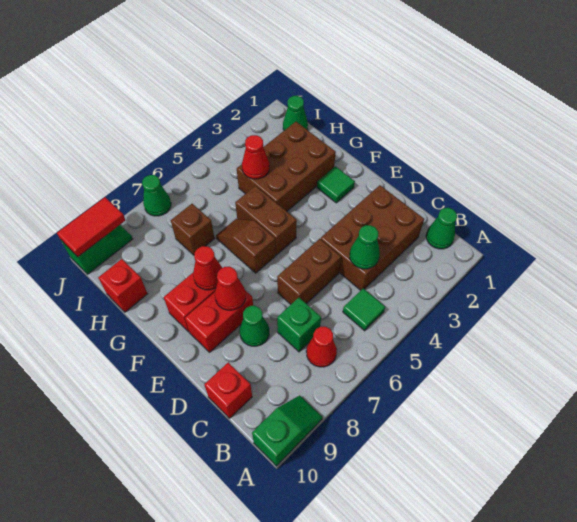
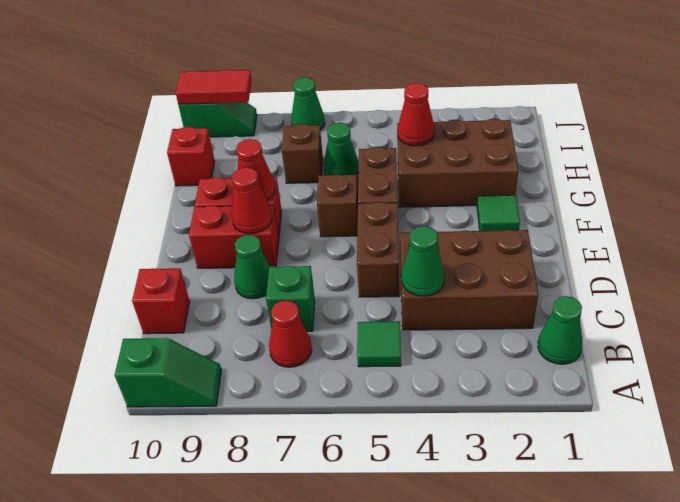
brown 1x2 brick [277,239,341,304] -> brown 1x2 brick turned to [357,202,399,297]
green 1x1 cone [283,96,308,130] -> green 1x1 cone moved to [324,123,359,176]

